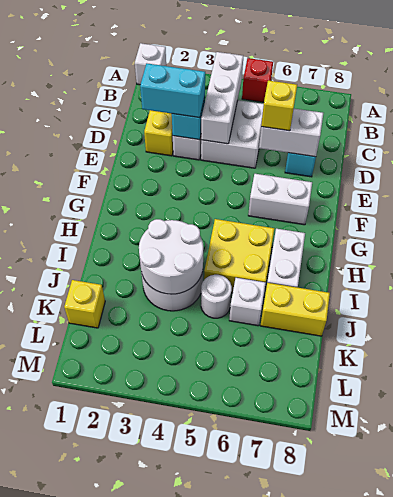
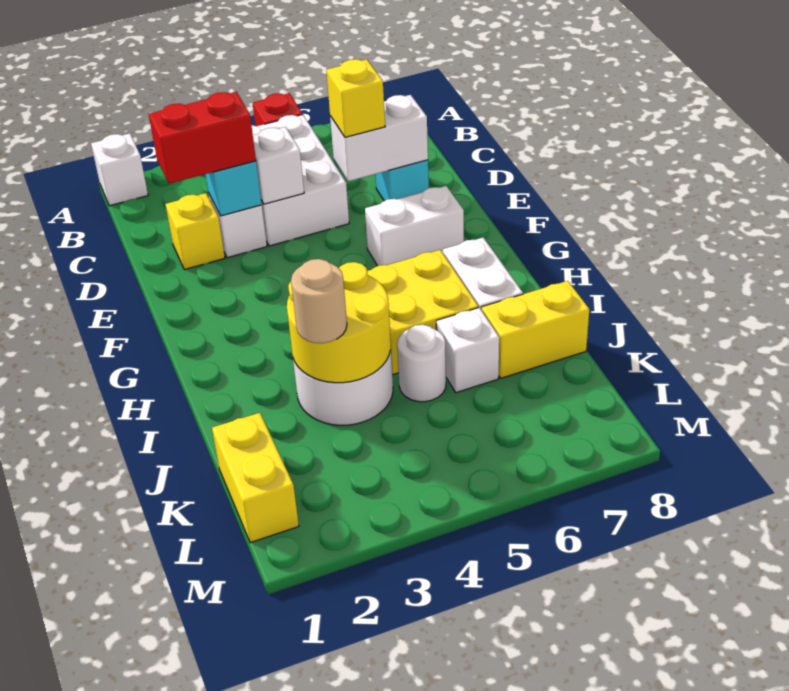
white 1x3 brick [201,52,243,144] -> white 1x1 brick [253,127,304,204]
white 2x2 brick [201,100,264,168] -> white 2x3 brick [252,114,349,246]
cyan 1x2 brick [140,64,205,118] -> red 1x2 brick [149,92,256,184]
white 2x2 round brick [139,219,203,294] -> yellow 2x2 round brick [287,262,391,383]
none -> tan 1x1 round brick [291,259,347,343]
yellow 1x1 brick [64,280,105,328] -> yellow 1x2 brick [212,413,299,543]

